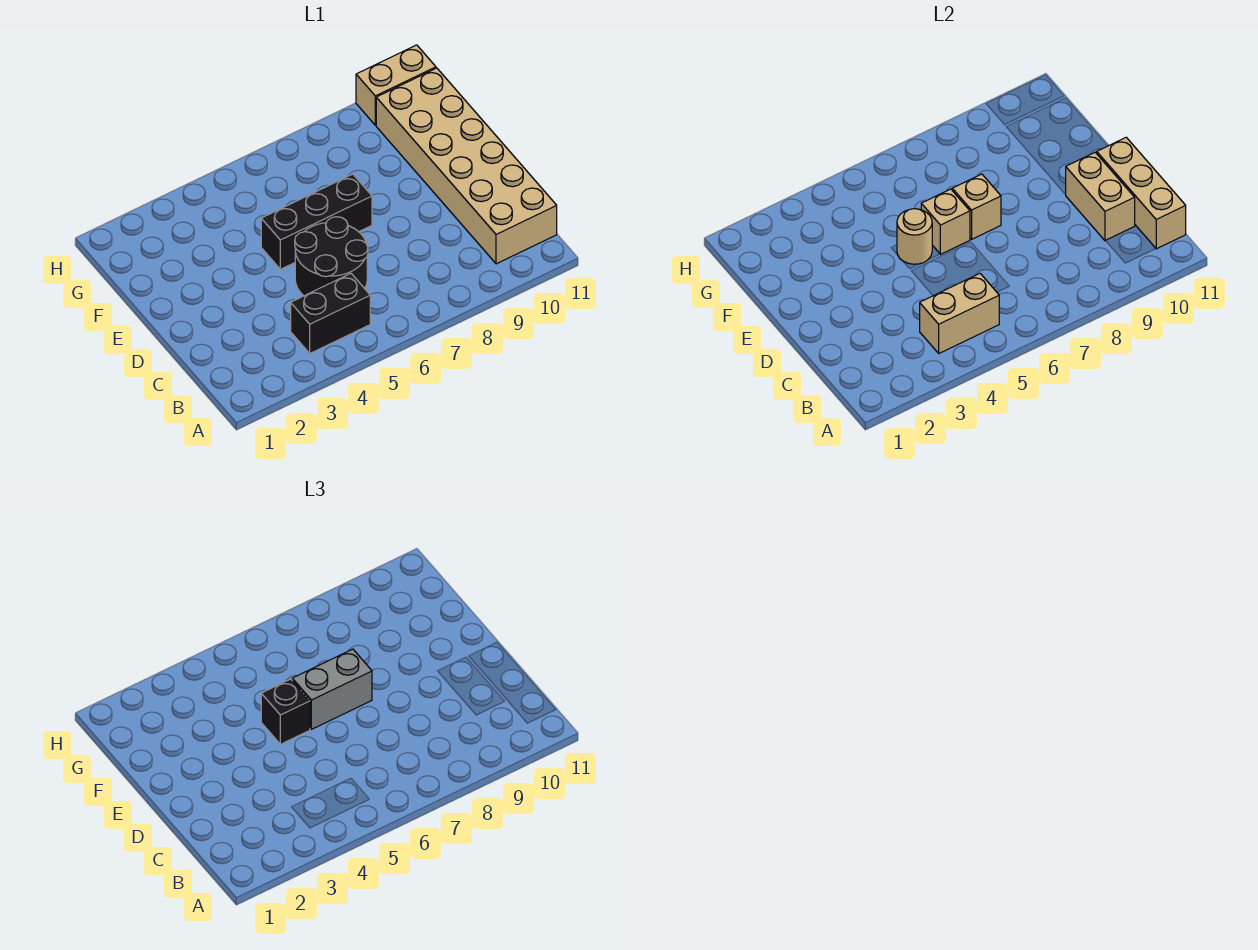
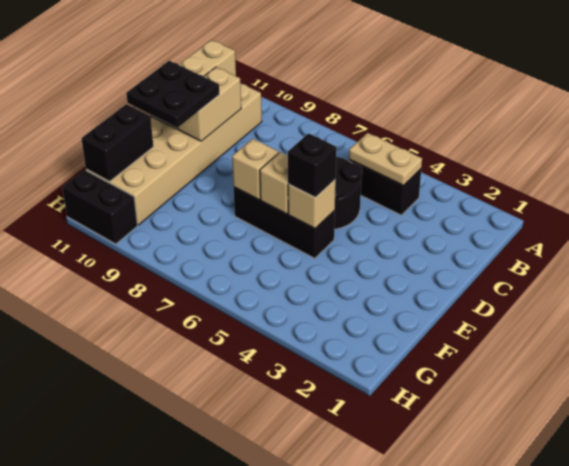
tan 1x2 brick [920,274,999,353] -> tan 1x2 plate [349,133,422,185]
none -> black 2x2 plate [126,61,219,128]
tan 1x1 round brick [897,209,932,264] -> tan 1x1 brick [288,180,336,228]
grey 1x2 brick [292,649,372,729] -> none
none -> black 1x2 brick [81,104,153,181]
tan 1x2 brick [356,45,436,125] -> black 1x2 brick [62,170,137,244]

